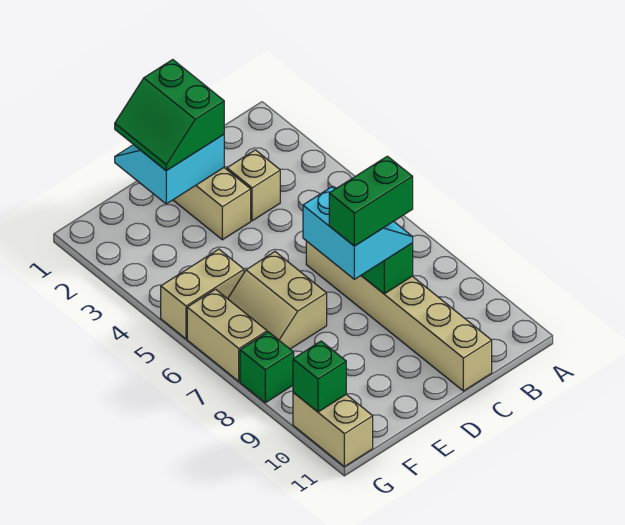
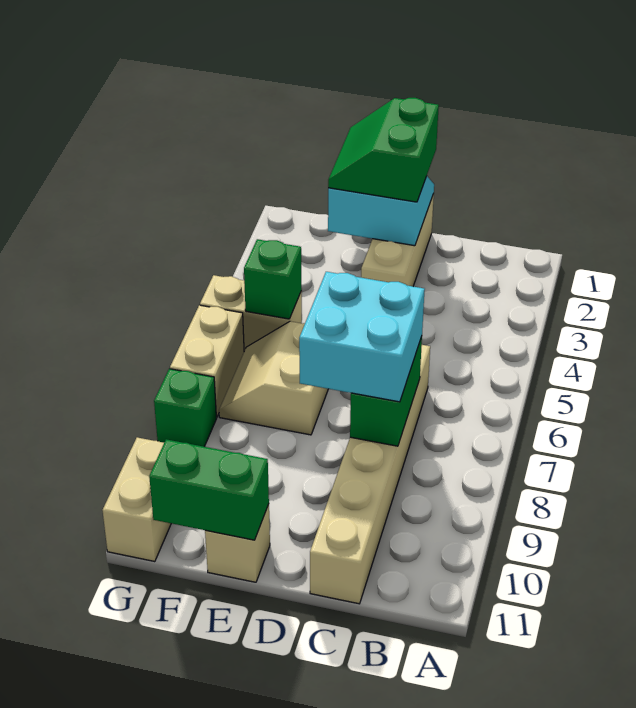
tan 1x1 brick [227,150,280,221] -> tan 1x1 brick moved to [205,504,270,582]
cyan 2x2 slope [303,187,413,279] -> cyan 2x2 brick [299,272,425,402]
green 1x2 brick [329,156,413,246] -> green 1x2 brick moved to [149,439,269,540]
green 1x1 brick [293,341,346,412] -> green 1x1 brick moved to [244,239,302,319]

